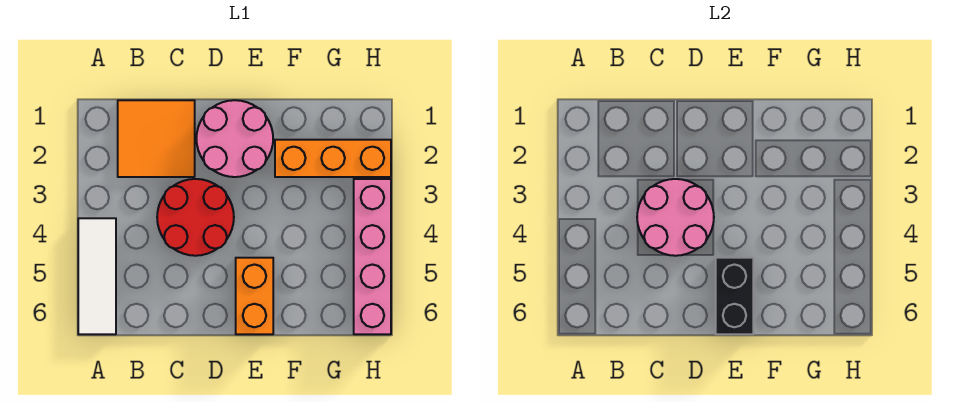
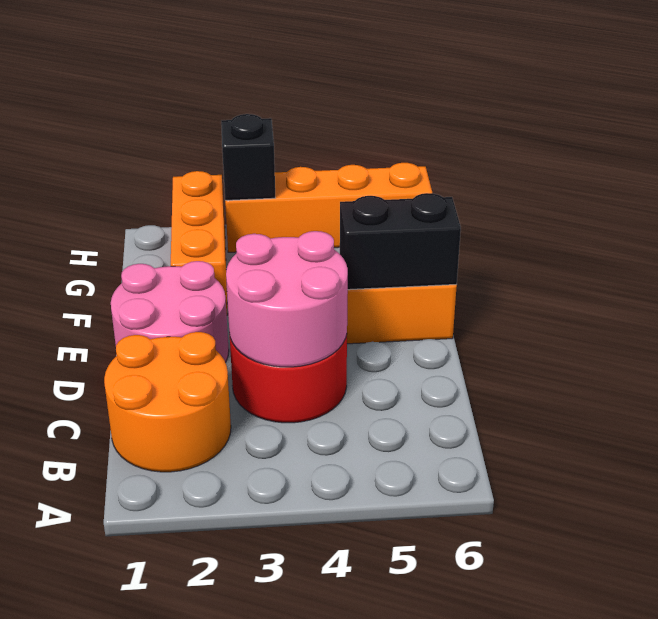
white 1x3 tile [78,218,116,334] -> none
orange 2x2 tile [118,100,195,177] -> orange 2x2 round brick [104,332,231,472]
pink 1x4 brick [354,179,391,334] -> orange 1x4 brick [225,163,432,252]
none -> black 1x1 brick [221,114,275,200]

